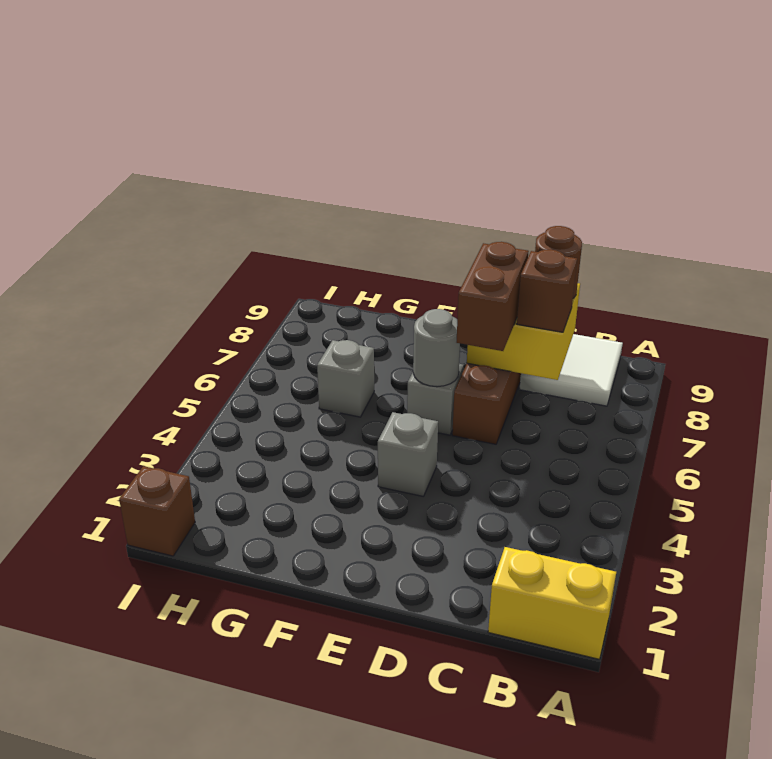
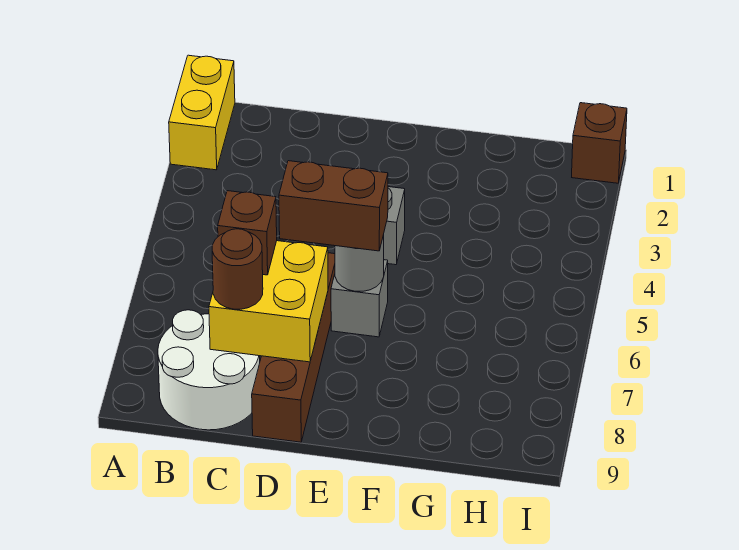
yellow 1x2 brick [488,547,616,659] -> yellow 1x2 brick turned to [169,55,235,170]
white 2x2 tile [520,334,623,406] -> white 2x2 round brick [158,310,260,430]
brown 1x2 brick [457,242,529,351] -> brown 1x2 brick turned to [279,161,388,251]
grey 1x1 brick [317,340,374,417] -> none

